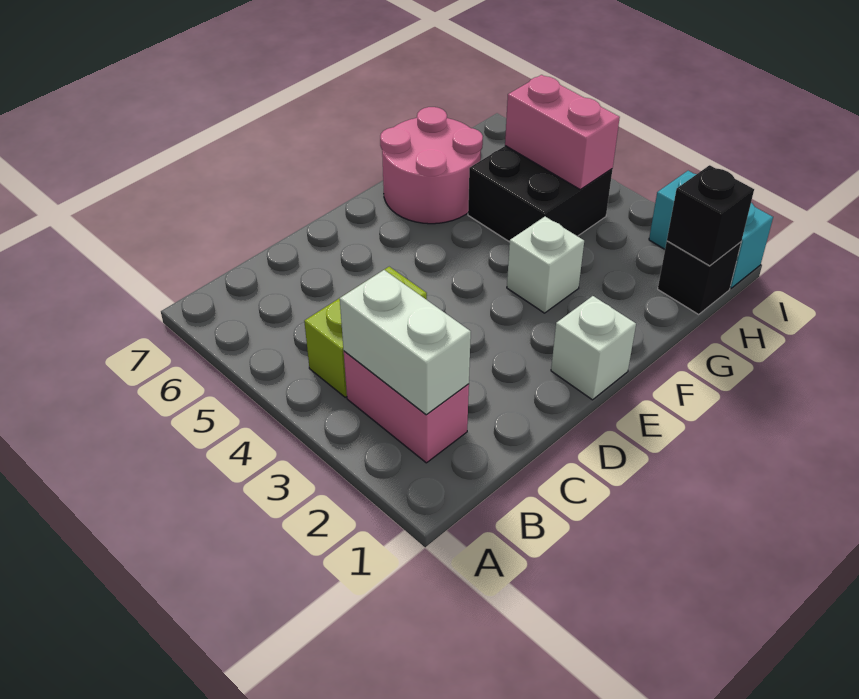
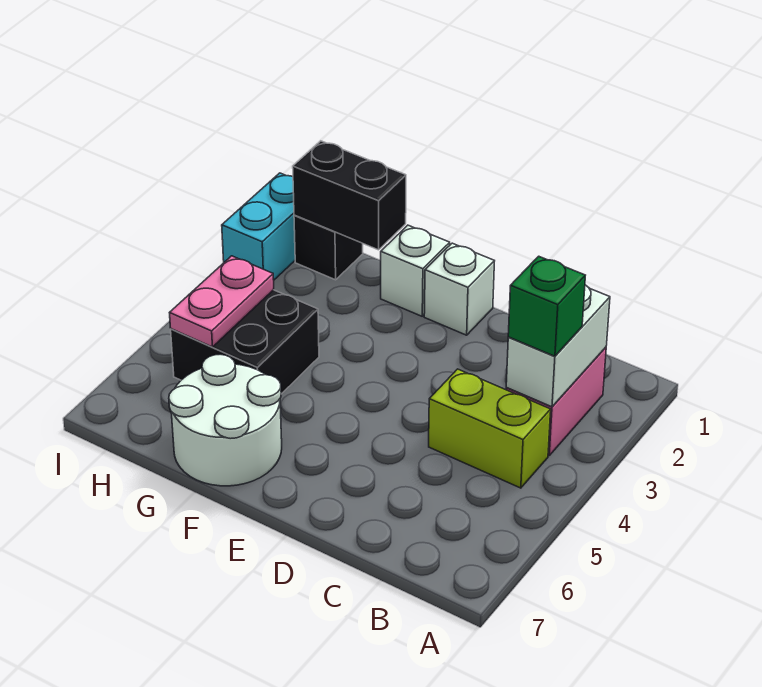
none -> green 1x1 brick [508,256,585,356]
white 1x1 brick [507,217,584,313] -> white 1x1 brick moved to [381,225,450,316]
pink 2x2 round brick [380,107,483,224] -> white 2x2 round brick [169,354,282,486]
black 1x1 brick [667,165,754,266] -> black 1x2 brick [293,141,406,250]
pink 1x2 brick [505,75,620,189] -> pink 1x2 plate [170,256,274,347]

